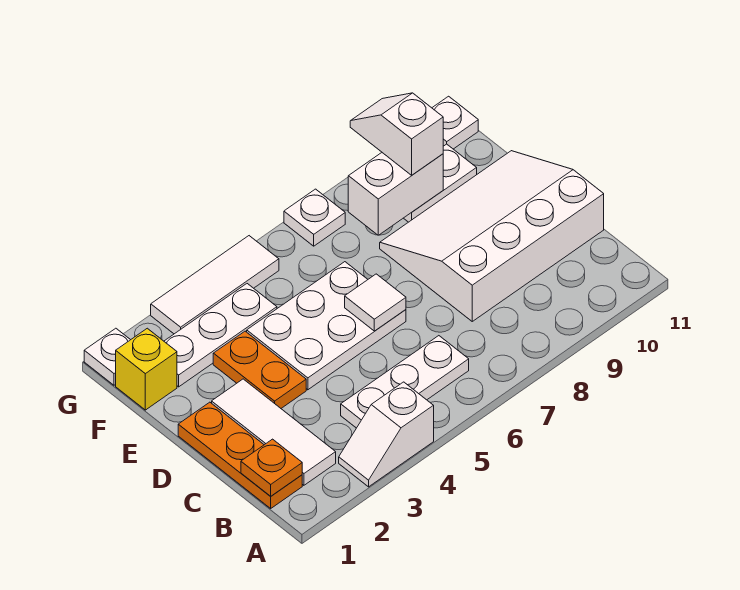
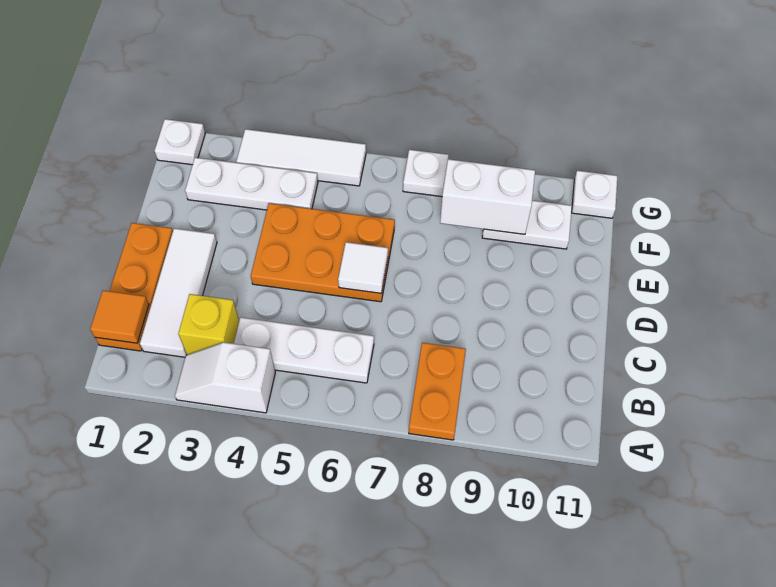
orange 1x1 plate [241,439,302,496] -> orange 1x1 tile [90,290,149,343]
white 3x4 slope [380,151,604,321] -> none
orange 1x2 plate [213,331,306,408] -> orange 1x2 plate moved to [409,343,466,440]
white 2x3 plate [247,262,406,390] -> orange 2x3 plate [251,203,395,302]
yellow 1x1 brick [116,328,177,410] -> yellow 1x1 brick moved to [178,294,239,355]
white 1x2 slope [350,93,443,175] -> none

